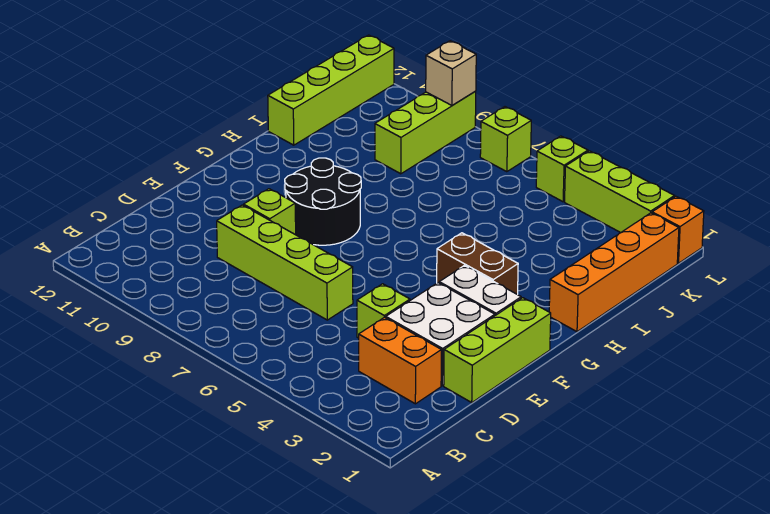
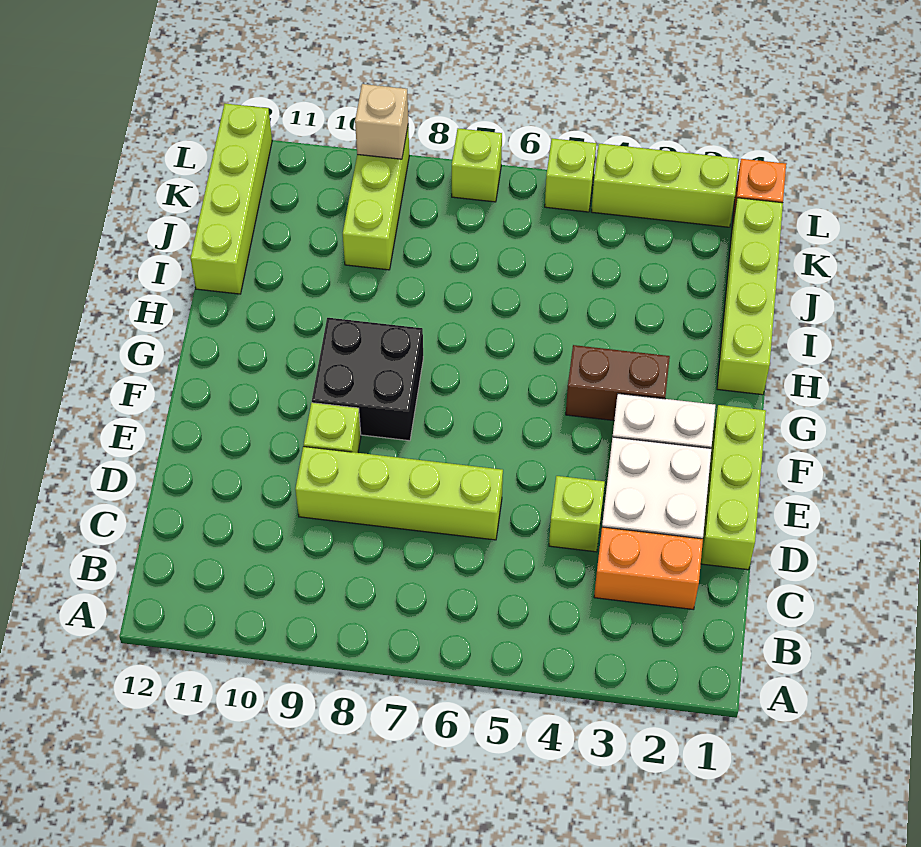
black 2x2 round brick [285,158,361,245] -> black 2x2 brick [312,318,423,441]
orange 1x4 brick [549,213,679,332] -> lime 1x4 brick [717,198,783,395]

